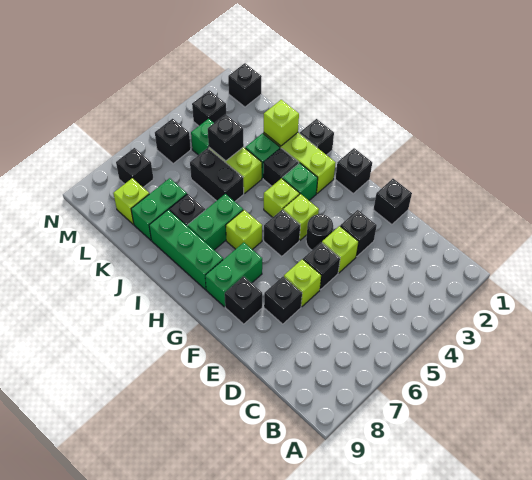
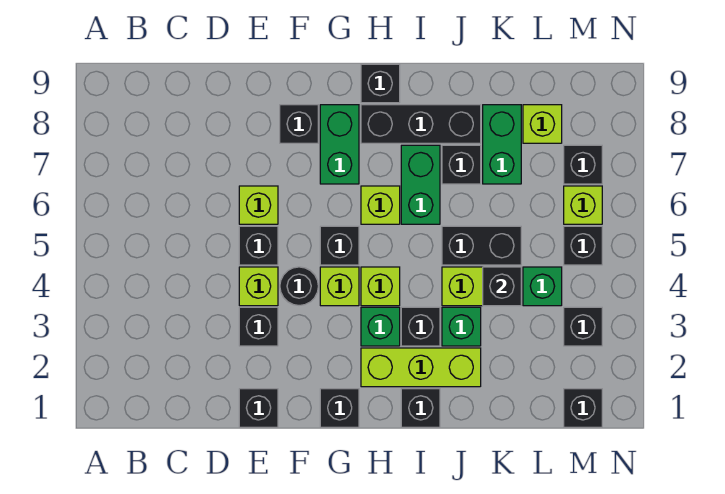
black 1x1 brick [264,276,302,324] -> black 1x1 brick moved to [361,64,400,103]
green 1x3 brick [149,210,223,290] -> black 1x3 brick [361,105,481,143]
lime 1x1 brick [264,100,299,146] -> lime 1x1 brick moved to [564,186,602,224]

